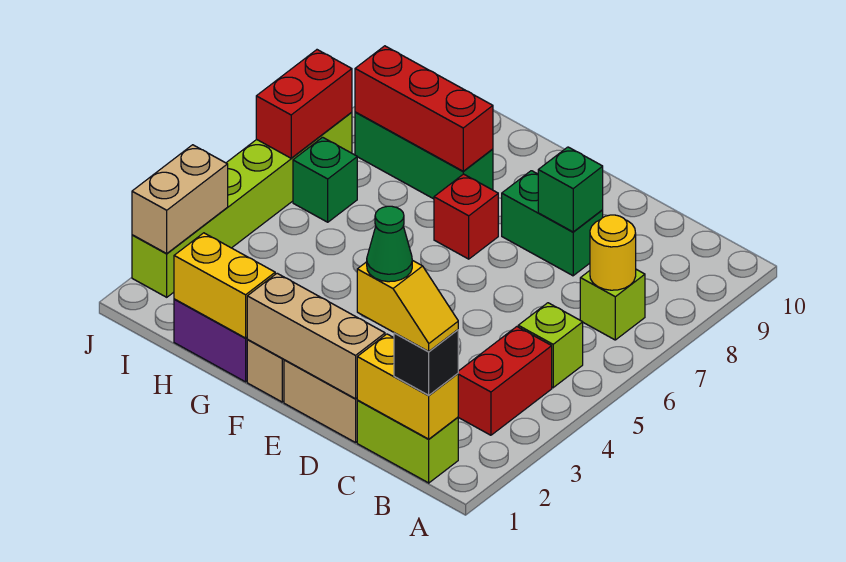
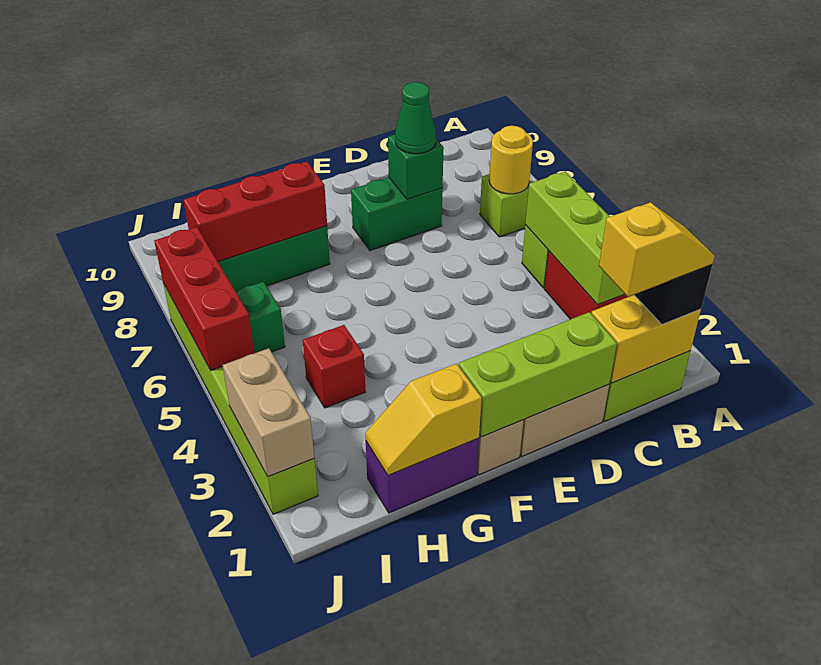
none -> lime 1x3 brick [525,171,624,304]
green 1x1 cone [367,206,412,282] -> green 1x1 cone moved to [395,82,436,154]
tan 1x3 brick [247,273,385,399] -> lime 1x3 brick [459,312,617,437]
red 1x1 brick [434,174,498,259] -> red 1x1 brick moved to [303,325,365,408]
yellow 1x2 brick [174,233,275,338] -> yellow 1x2 slope [365,364,482,475]
red 1x2 brick [256,50,352,158] -> red 1x3 brick [154,227,254,370]

